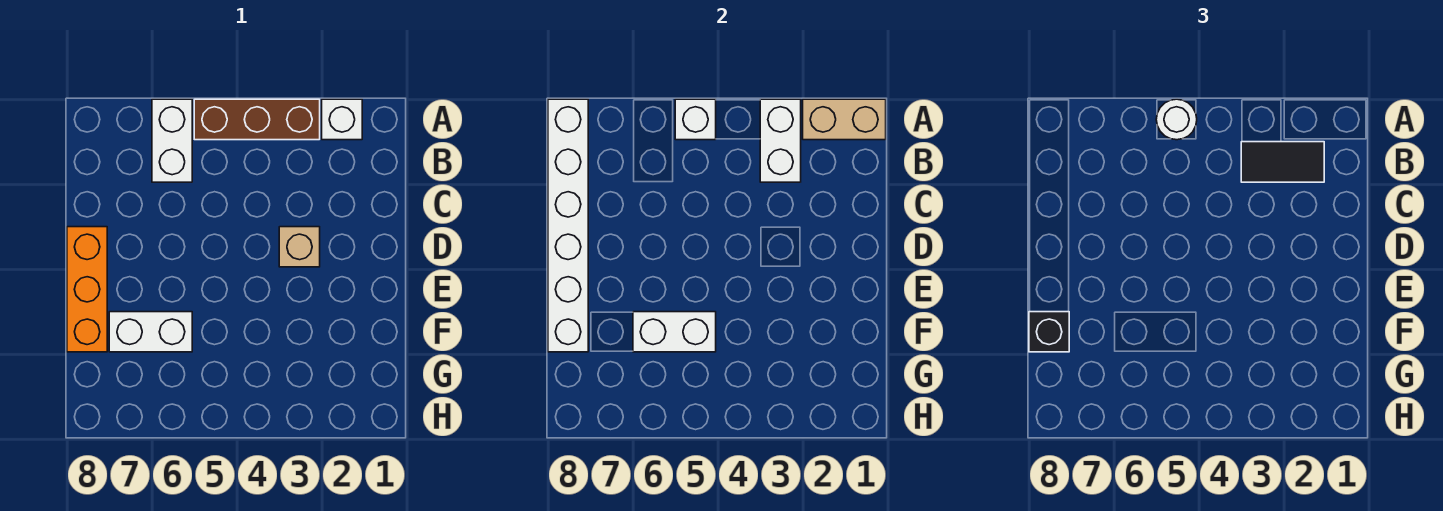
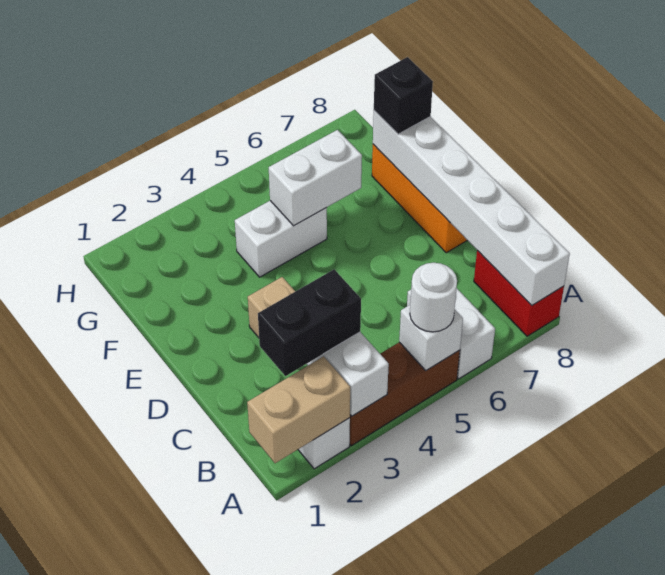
none -> red 1x2 brick [474,251,564,336]
black 1x2 tile [1241,142,1324,182] -> black 1x2 brick [258,269,361,376]
white 1x2 brick [109,312,192,352] -> white 1x2 brick moved to [235,201,327,277]

